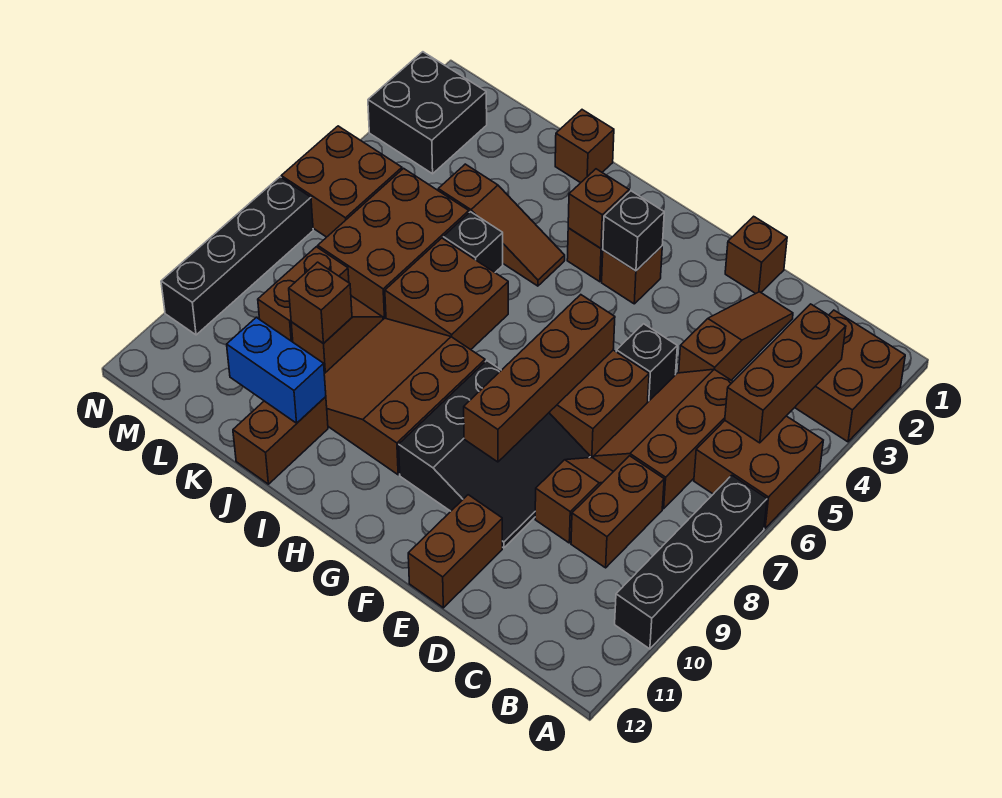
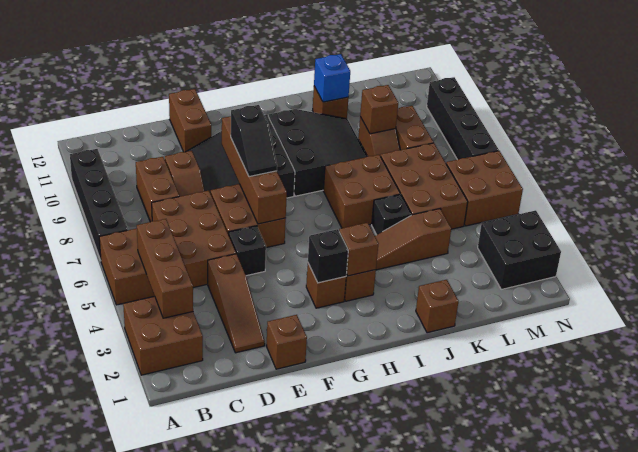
brown 2x3 slope [594,369,733,509] -> brown 2x3 brick [152,191,236,288]
none -> black 1x2 slope [231,105,277,177]
brown 3x3 slope [324,318,485,475] -> black 3x3 slope [269,109,367,196]
brown 1x2 brick [233,397,328,484] -> brown 1x1 brick [313,86,348,119]
blue 1x2 brick [227,317,326,423] -> blue 1x1 brick [314,54,350,102]

